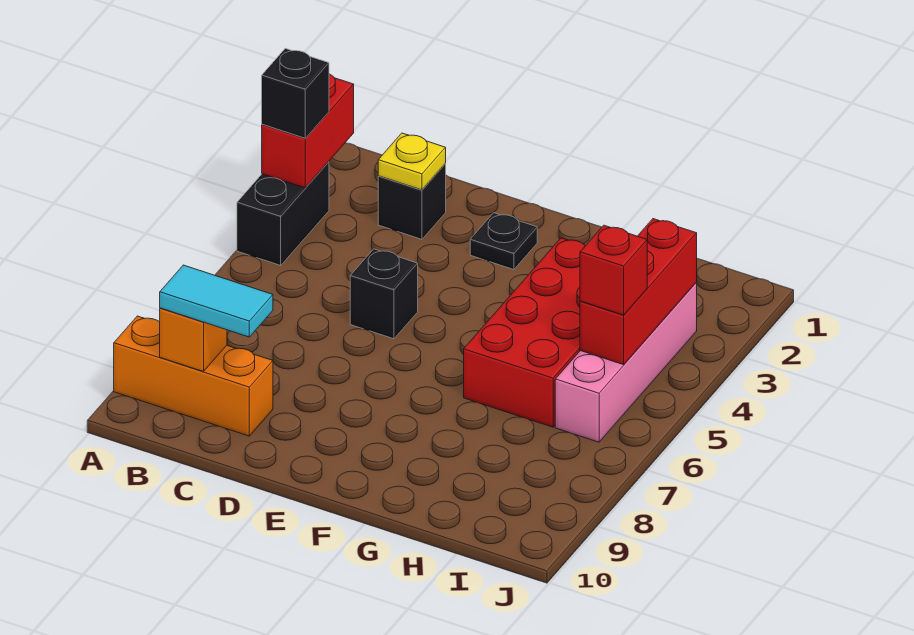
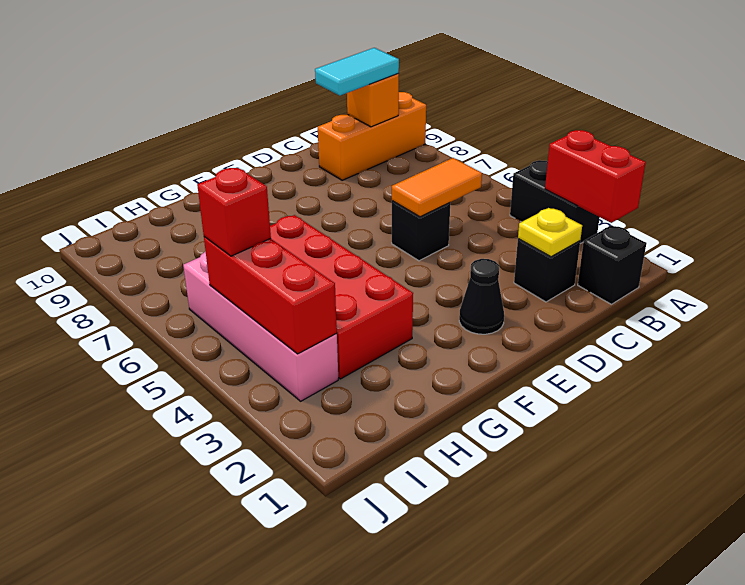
black 1x1 brick [262,48,329,138] -> black 1x1 brick moved to [578,225,646,304]
none -> orange 1x2 tile [392,158,482,217]
black 1x1 plate [470,213,537,270] -> black 1x1 cone [459,259,504,334]

